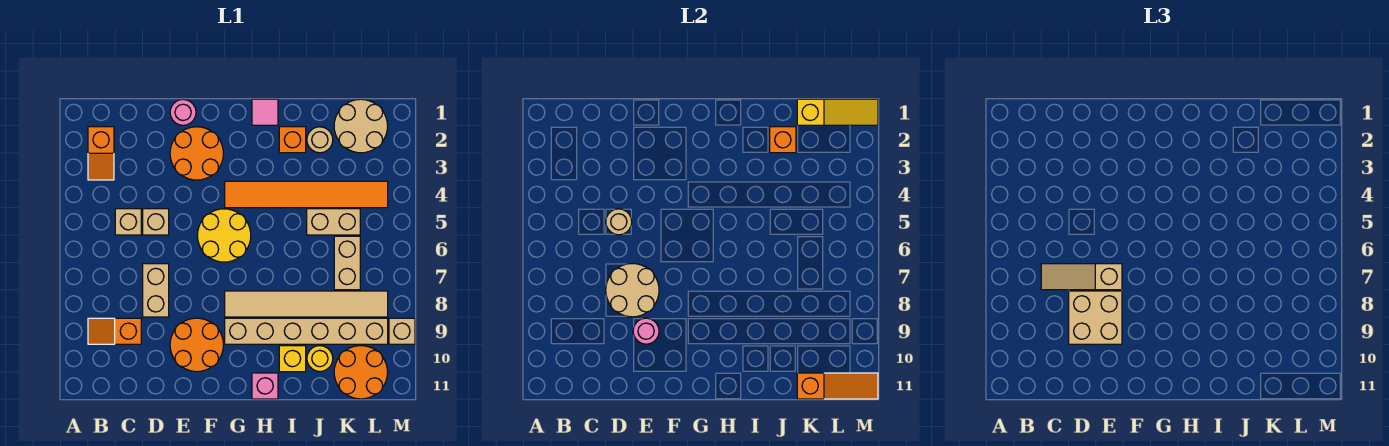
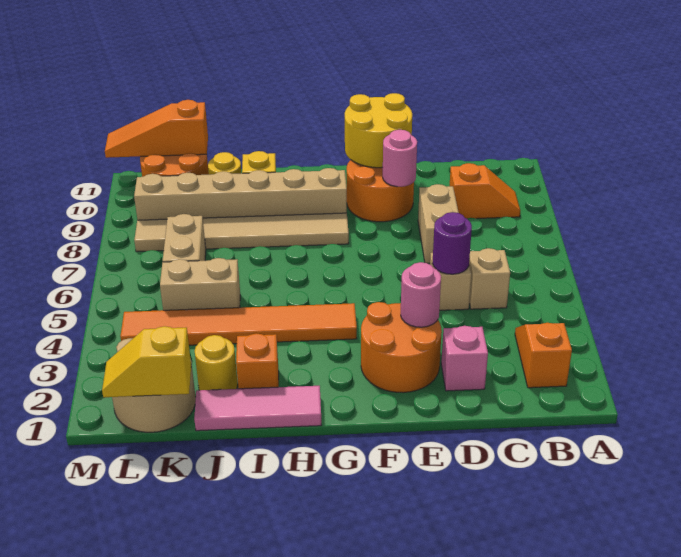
tan 1x3 slope [1041,264,1122,290] -> none
tan 1x1 round brick [606,209,632,235] -> purple 1x1 round brick [432,212,472,274]
tan 2x2 round brick [606,264,659,317] -> none
tan 2x2 brick [1069,291,1122,344] -> none
pink 1x1 round brick [170,99,196,125] -> pink 1x1 round brick moved to [401,262,441,327]
yellow 2x2 round brick [197,209,251,262] -> yellow 2x2 round brick moved to [345,93,412,168]
pink 1x1 tile [252,99,278,125] -> pink 1x3 tile [194,386,321,431]
pink 1x1 brick [252,373,278,399] -> pink 1x1 brick moved to [441,326,488,391]
tan 1x1 round brick [307,127,333,153] -> yellow 1x1 round brick [195,335,238,390]
orange 1x1 brick [770,127,796,153] -> none
yellow 1x3 slope [797,99,878,125] -> yellow 1x2 slope [102,326,191,397]
tan 1x1 brick [389,318,415,344] -> none

